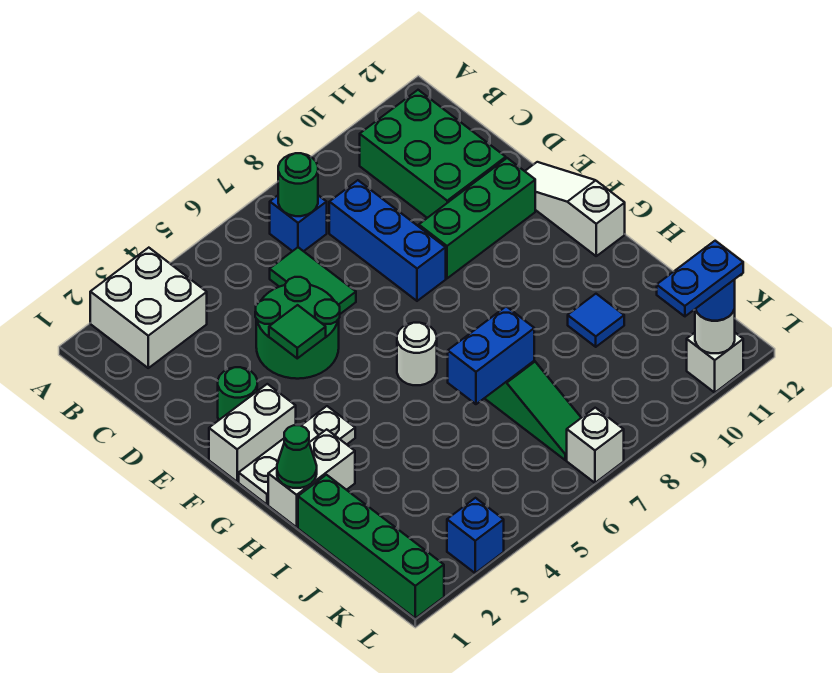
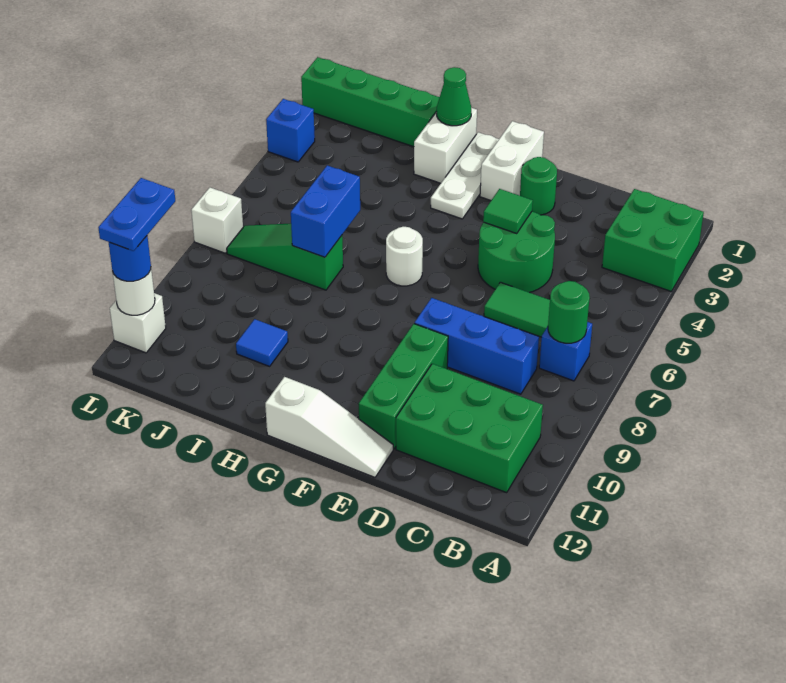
white 2x2 brick [90,248,207,368] -> green 2x2 brick [602,189,704,291]

